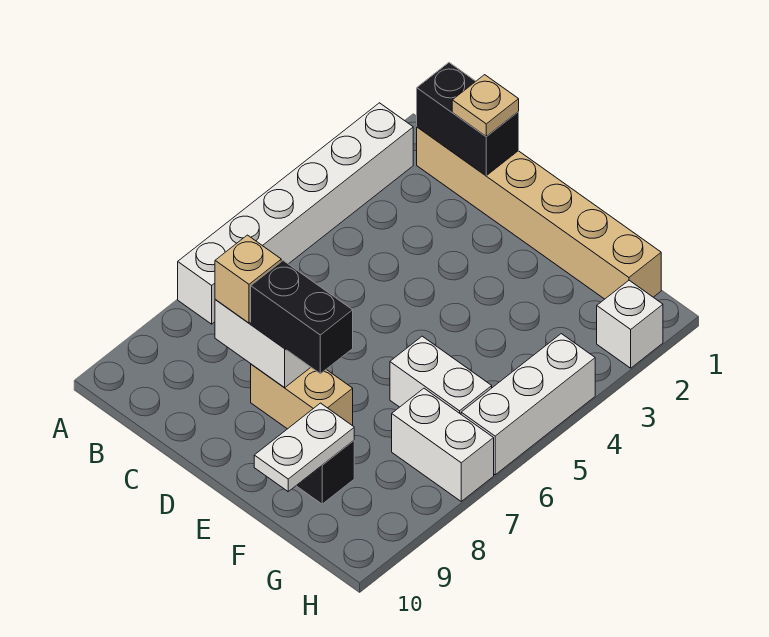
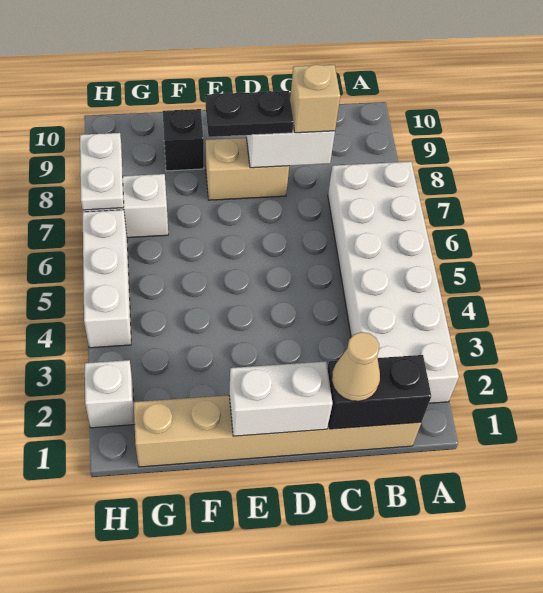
white 1x6 brick [178,103,413,324] -> white 2x6 brick [328,162,459,403]
tan 1x1 plate [452,75,519,137] -> tan 1x1 cone [332,332,380,401]
black 1x2 brick [251,261,353,374] -> black 1x2 plate [205,91,294,137]
white 1x2 brick [390,336,492,414] -> white 1x2 brick moved to [229,361,333,436]
white 1x2 plate [254,403,354,491] -> white 1x2 plate moved to [80,133,124,210]

